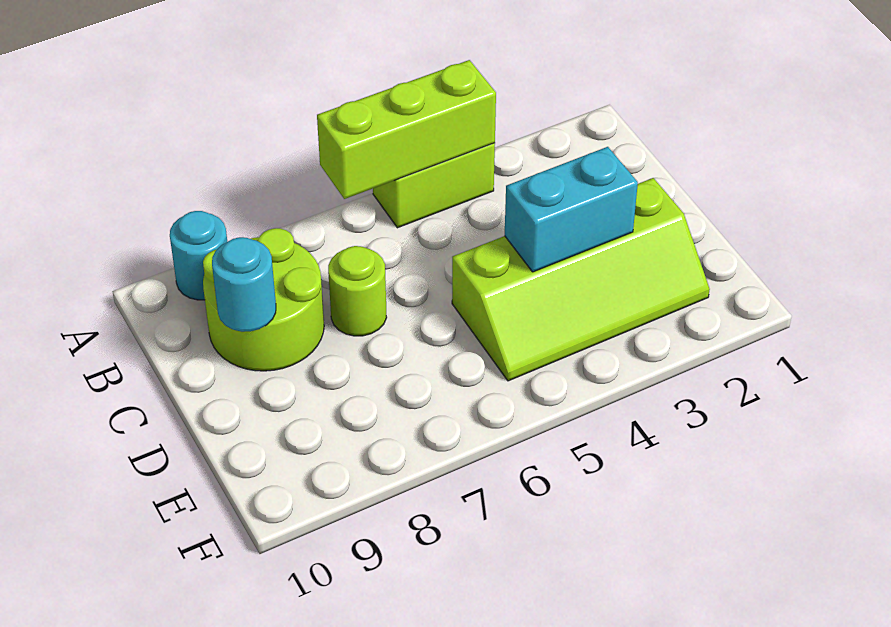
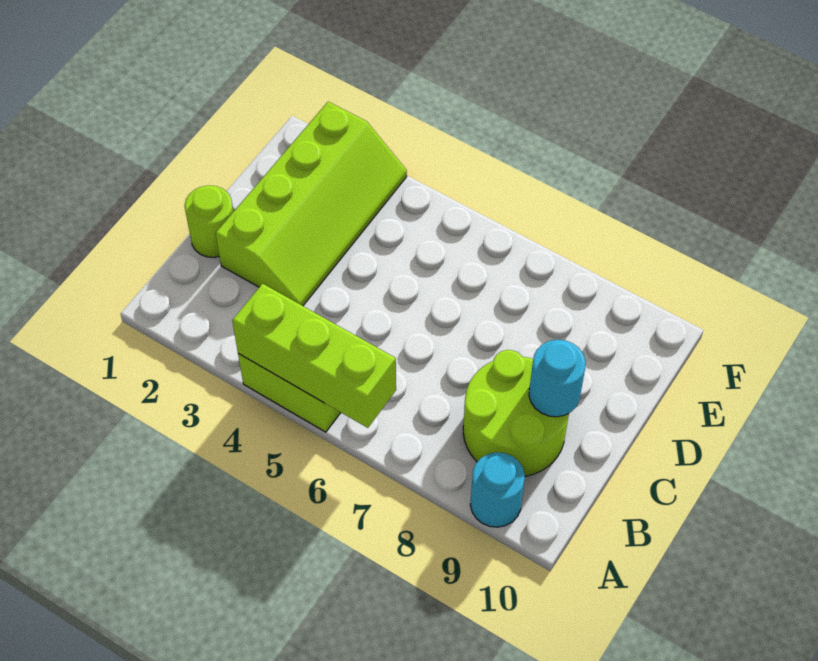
lime 1x1 round brick [328,246,387,336] -> lime 1x1 round brick moved to [184,185,233,257]
lime 2x4 slope [452,178,710,381] -> lime 2x4 slope turned to [215,102,407,306]
cyan 1x2 brick [505,147,638,272] -> none

